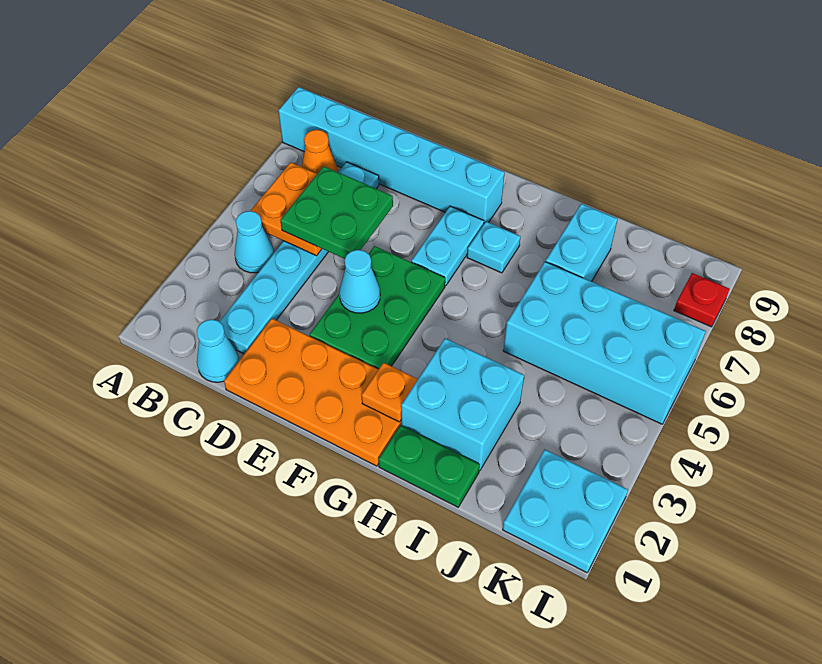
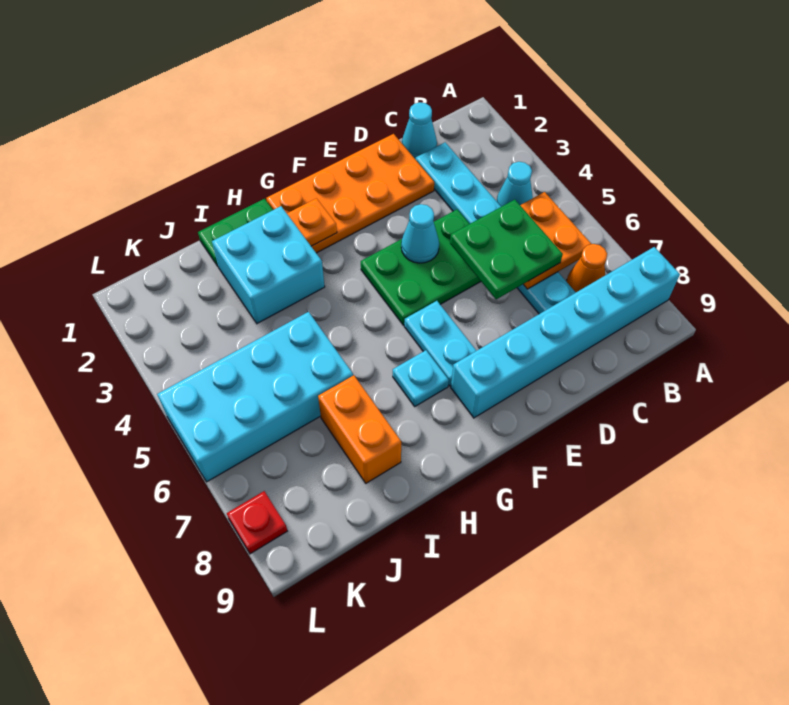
green 2x3 plate [309,246,445,369] -> green 2x3 plate turned to [361,209,481,325]
cyan 1x2 brick [546,204,617,282] -> orange 1x2 brick [318,375,401,483]
cyan 2x2 plate [503,450,628,573] -> none

